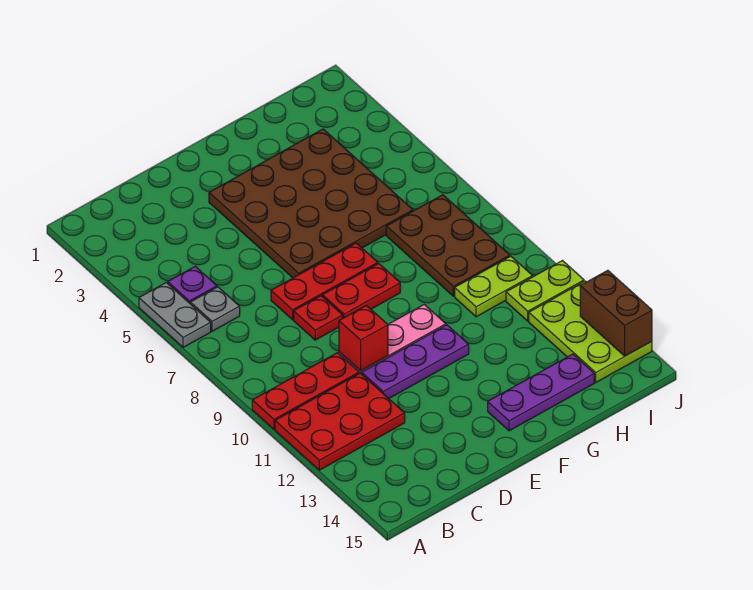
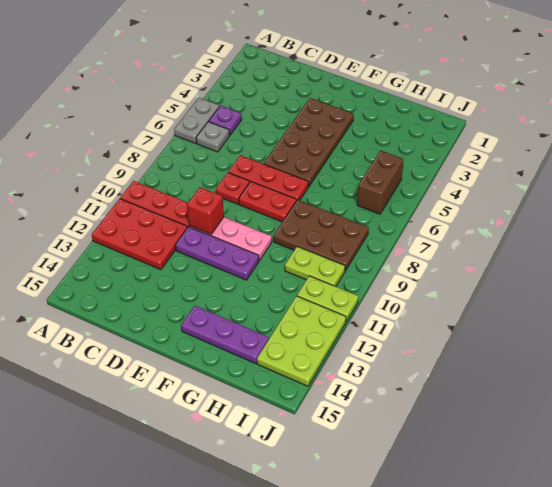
brown 4x4 plate [209,129,413,278] -> brown 2x4 plate [264,98,354,187]
brown 2x3 plate [386,195,510,296] -> brown 2x3 plate turned to [273,200,369,271]
brown 1x2 brick [580,270,652,356] -> brown 1x2 brick moved to [357,150,403,214]

